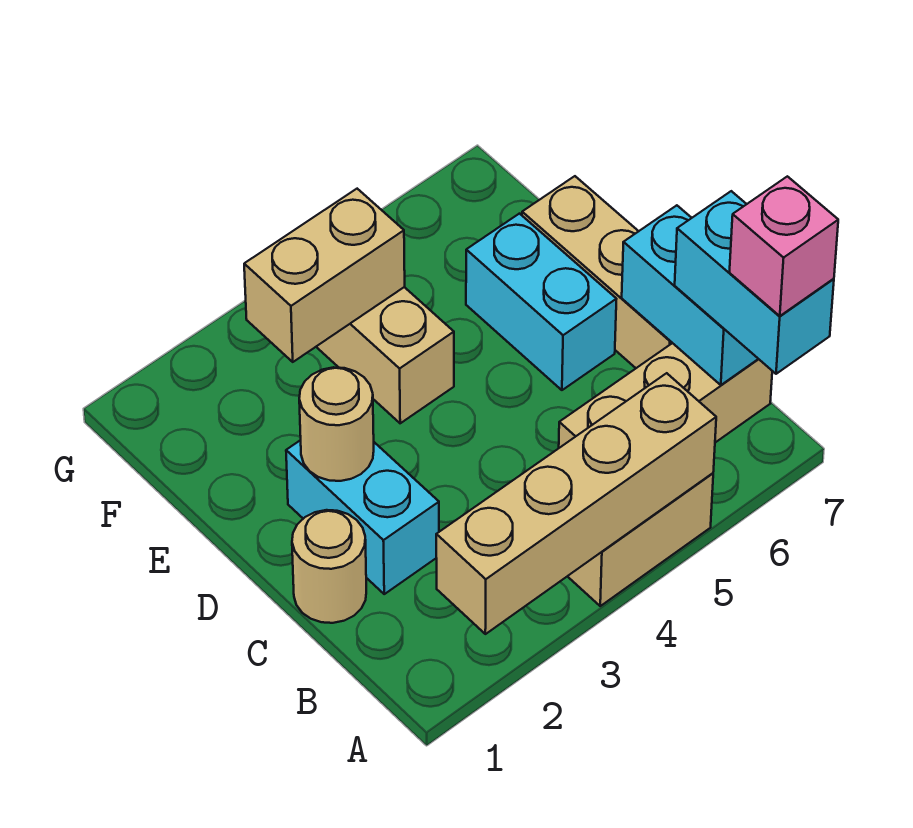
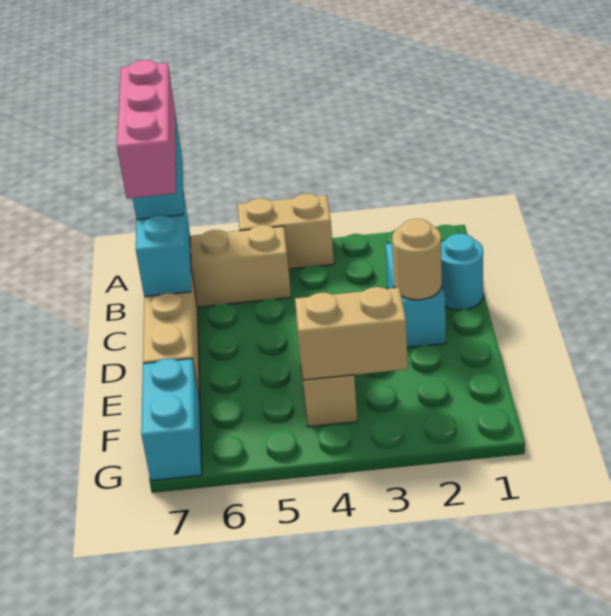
tan 1x4 brick [436,373,716,634] -> none
pink 1x1 brick [729,176,838,316] -> pink 1x3 brick [117,60,176,198]
tan 1x1 round brick [292,510,366,623] -> cyan 1x1 round brick [441,233,483,310]
cyan 1x2 brick [466,214,616,390] -> cyan 1x2 brick moved to [141,359,202,481]

